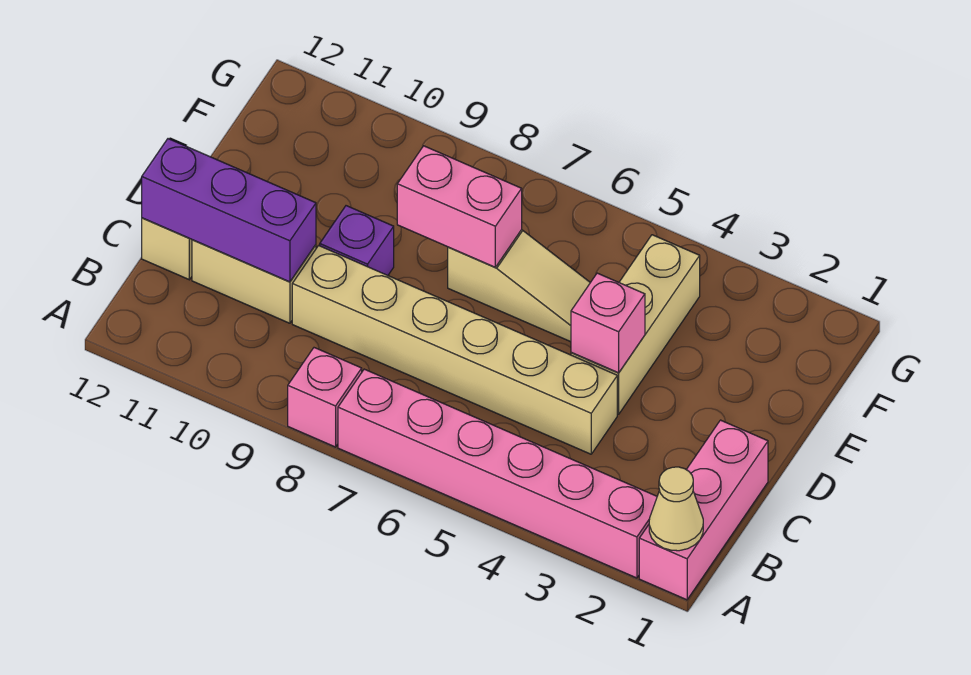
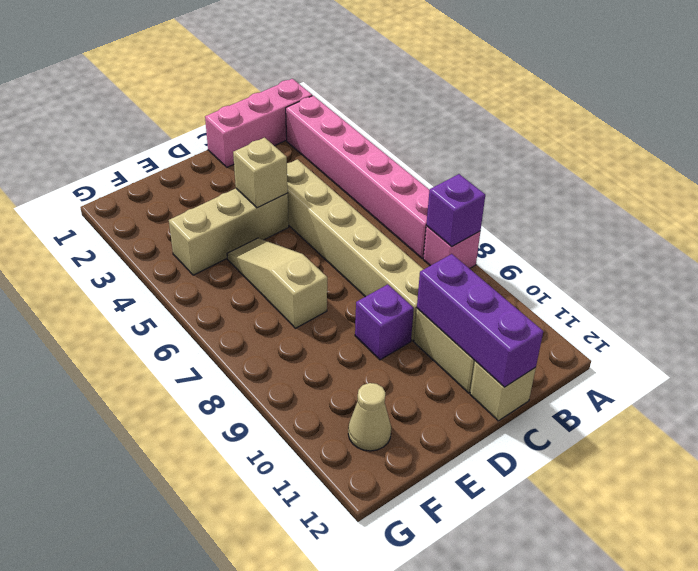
tan 1x1 cone [649,467,703,551] -> tan 1x1 cone moved to [348,383,391,451]
none -> purple 1x1 brick [426,174,485,247]
pink 1x1 brick [571,273,645,373] -> tan 1x1 brick [233,138,288,208]
pink 1x2 brick [397,146,522,267] -> none

